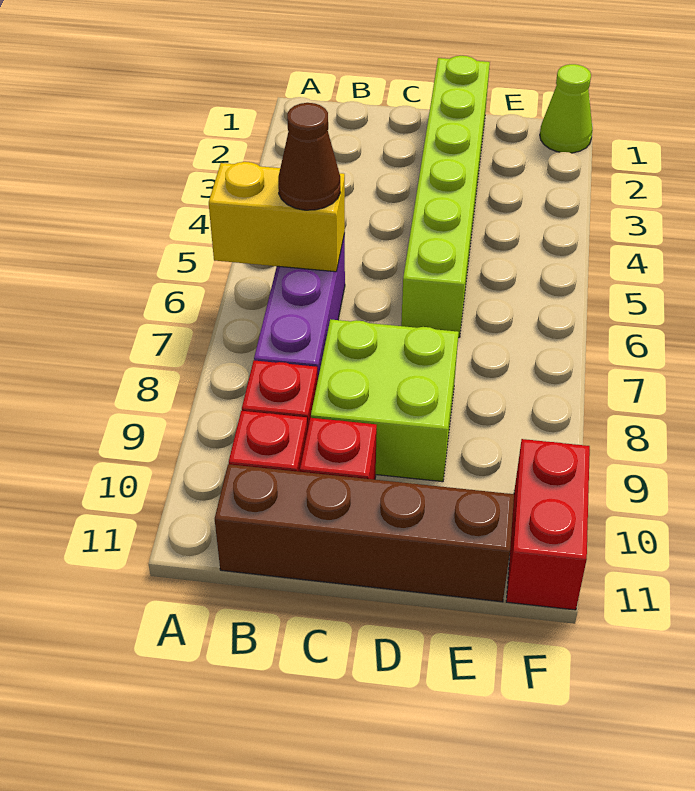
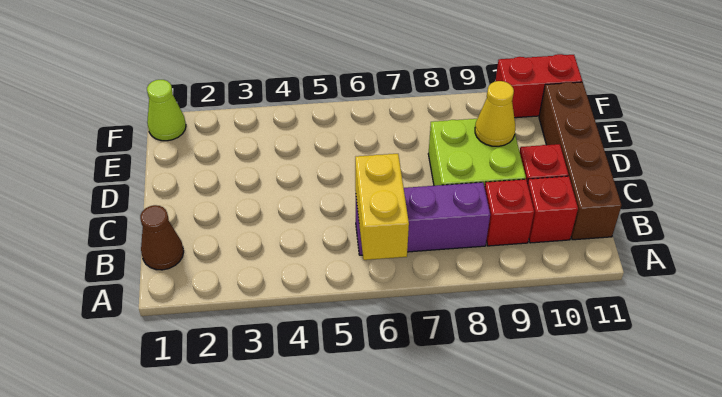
brown 1x1 cone [278,103,340,210] -> brown 1x1 cone moved to [140,205,184,270]
lime 1x6 brick [401,56,490,338] -> none
none -> yellow 1x1 cone [475,81,515,146]

